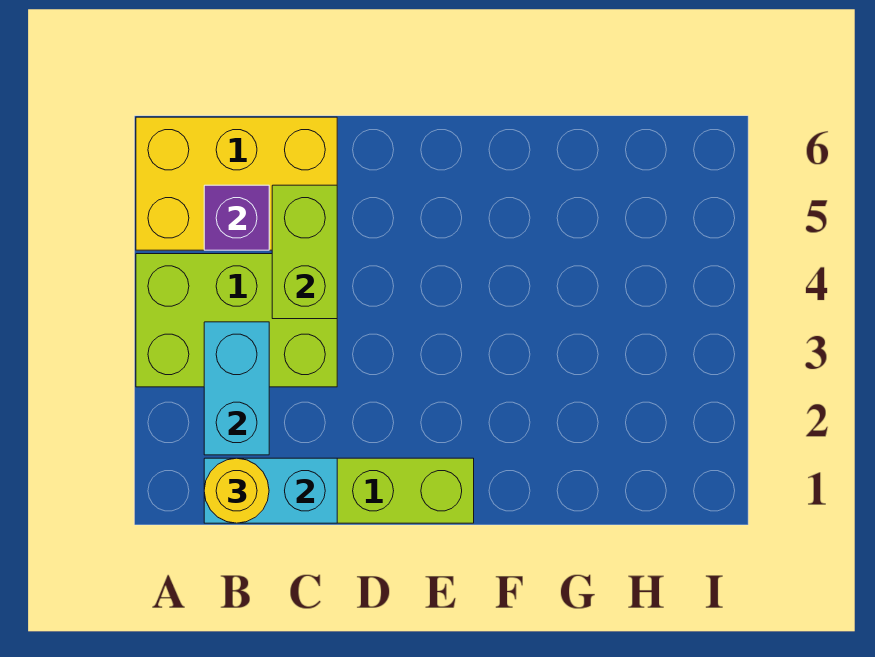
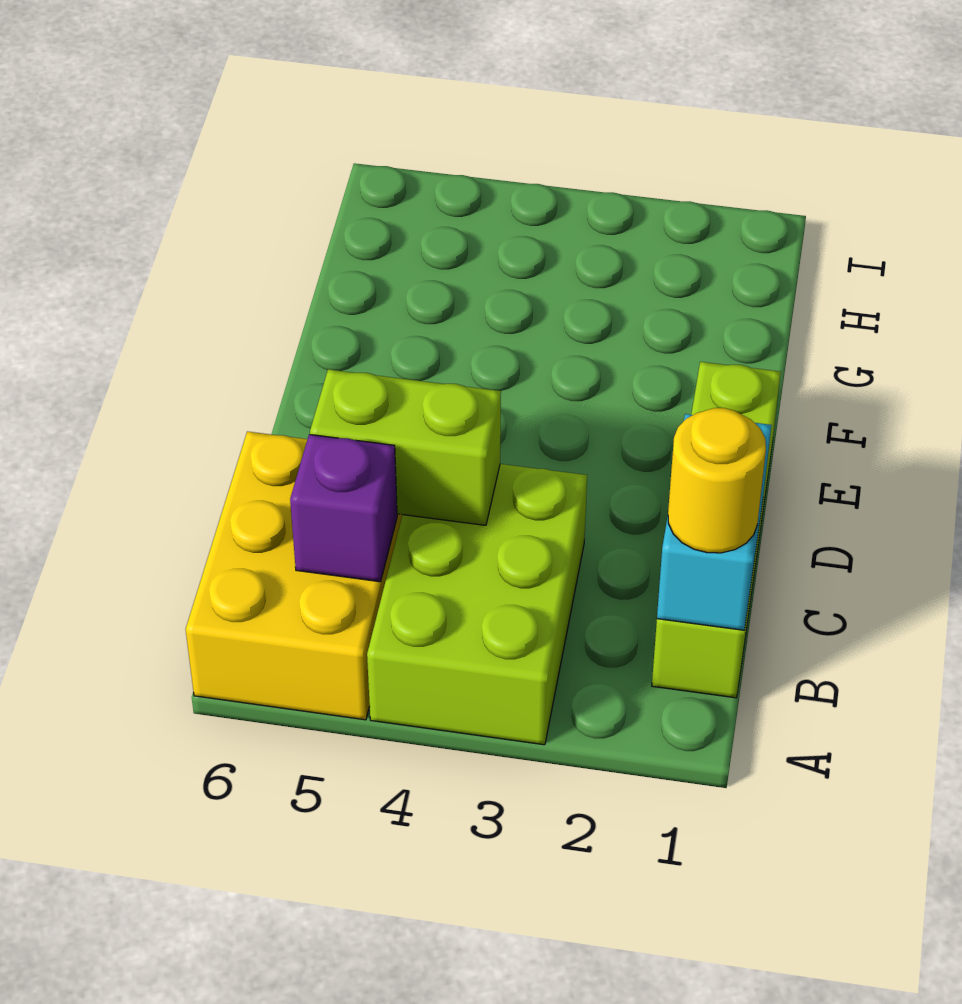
cyan 1x2 brick [204,322,269,455] -> none

